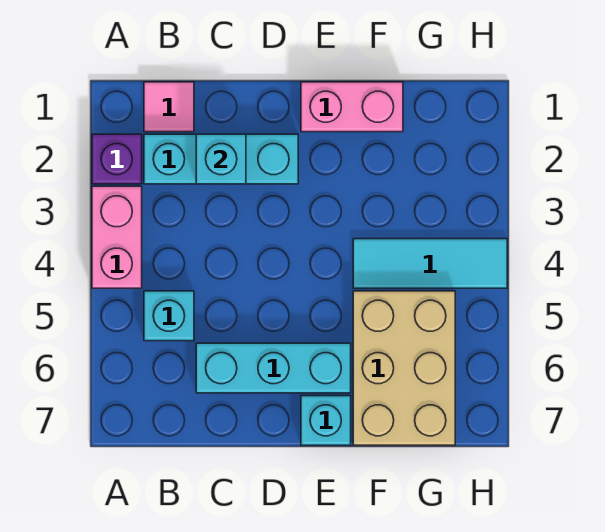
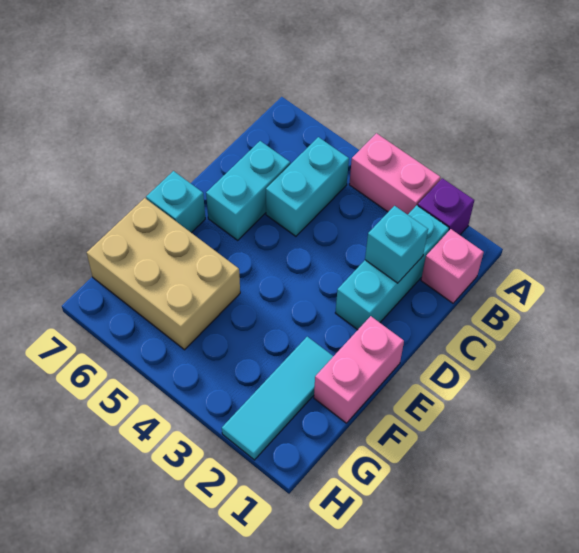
pink 1x1 tile [144,82,194,132] -> pink 1x1 brick [421,229,484,303]
cyan 1x1 brick [144,291,194,341] -> cyan 1x2 brick [266,137,349,236]
cyan 1x3 brick [196,343,351,393] -> cyan 1x2 brick [206,141,290,240]
cyan 1x3 tile [353,239,507,288] -> cyan 1x3 tile moved to [222,337,333,460]

